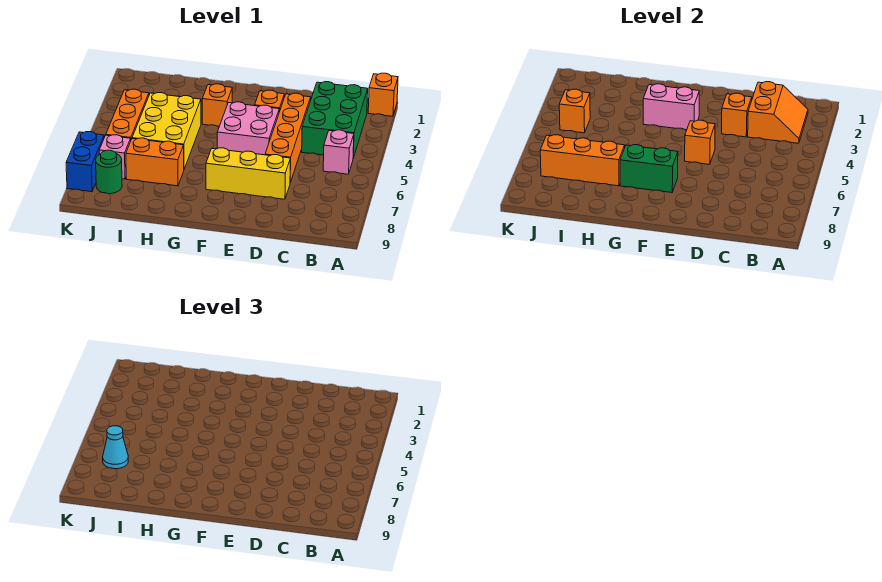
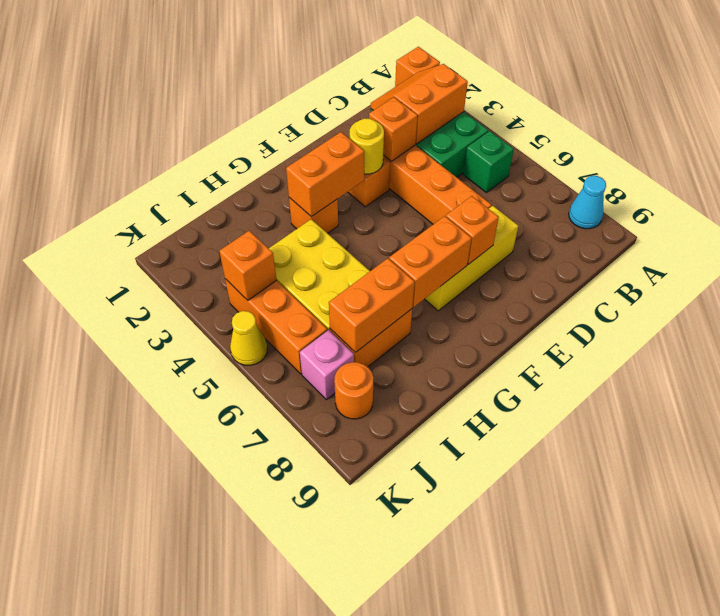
orange 2x2 slope [748,82,808,143] -> orange 2x2 slope turned to [371,64,468,144]
pink 1x1 brick [323,130,354,174] -> green 1x1 brick [463,131,514,192]
none -> yellow 1x1 round brick [349,118,384,174]
pink 2x2 brick [217,102,279,155] -> none
orange 1x1 brick [685,120,715,164] -> orange 1x1 brick moved to [446,196,499,264]
pink 1x2 brick [643,84,699,130] -> orange 1x2 brick [286,132,364,217]
green 1x2 brick [620,145,678,193] -> orange 1x2 brick [389,216,472,307]
orange 1x3 brick [540,135,625,186] -> orange 1x2 brick [329,258,415,353]
cyan 1x1 cone [103,426,128,469] -> cyan 1x1 cone moved to [569,176,606,229]
green 1x1 round brick [96,150,122,194] -> orange 1x1 round brick [334,362,373,419]
none -> yellow 1x1 cone [230,311,267,365]
blue 1x2 brick [66,132,104,192] -> none

